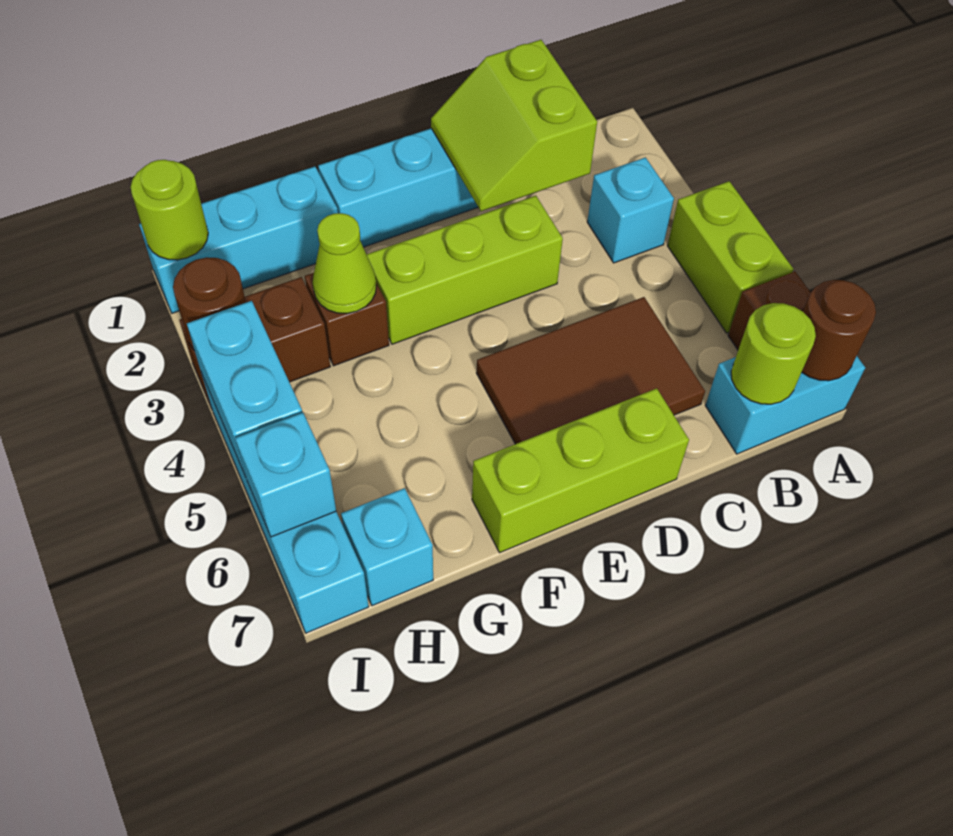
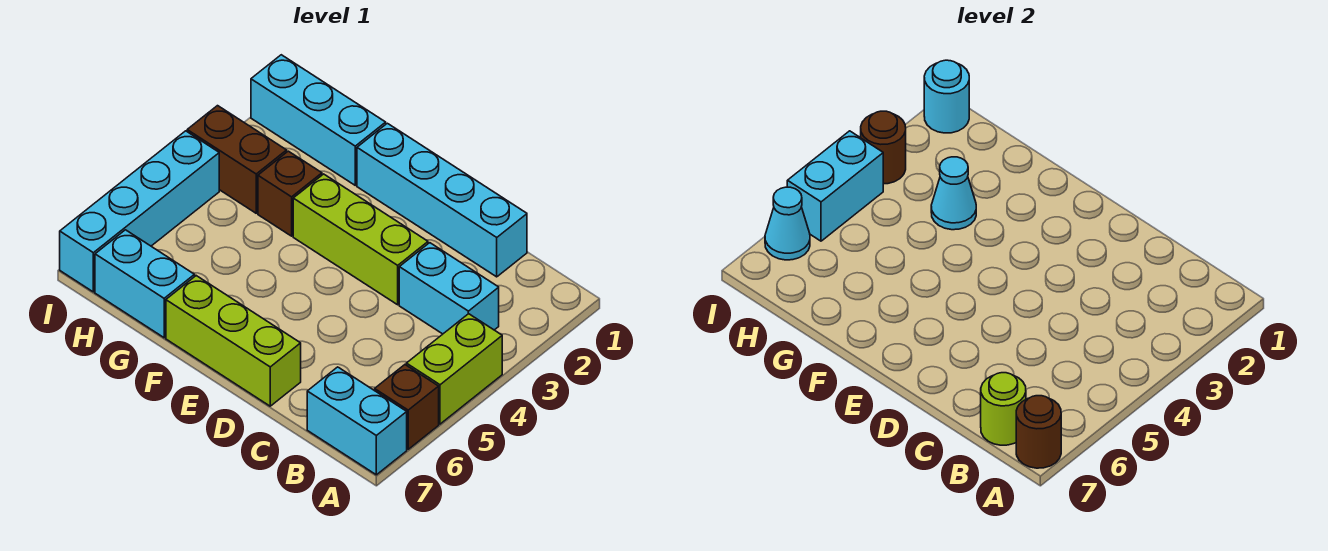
cyan 1x1 brick [587,157,674,263] -> cyan 1x2 brick [399,243,499,334]
lime 2x2 slope [431,40,597,211] -> none
brown 2x3 tile [477,297,705,444] -> none
lime 1x1 cone [313,213,376,313] -> cyan 1x1 cone [931,157,976,230]
cyan 1x1 brick [341,488,433,606] -> cyan 1x2 brick [95,230,195,338]
lime 1x1 round brick [131,160,208,260] -> cyan 1x1 round brick [924,60,969,133]
cyan 1x1 brick [235,412,336,537] -> cyan 1x1 cone [765,187,810,260]

